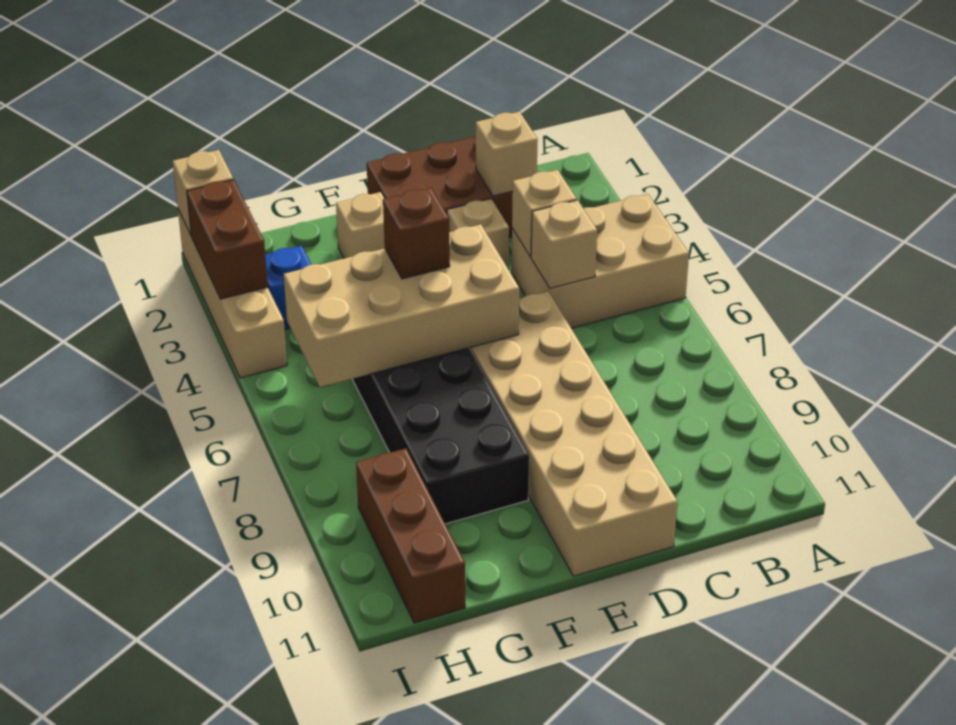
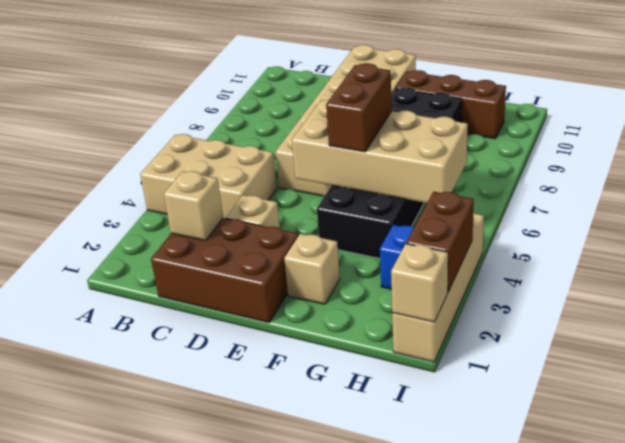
tan 1x1 brick [512,170,577,257] -> none
tan 1x1 brick [531,200,597,288] -> none
brown 1x1 brick [383,188,450,279] -> brown 1x2 brick [326,63,392,152]
brown 1x3 brick [356,448,465,623] -> brown 1x3 brick turned to [396,70,506,139]

